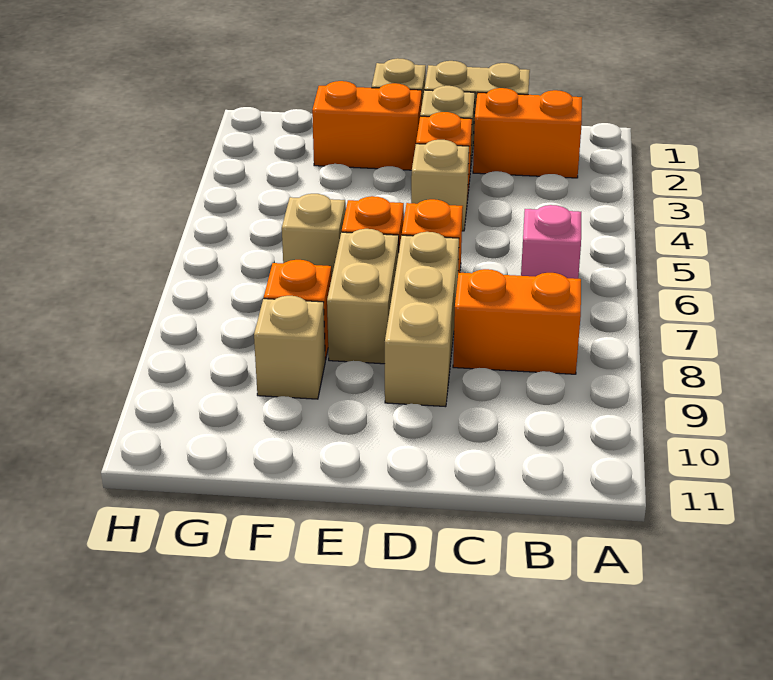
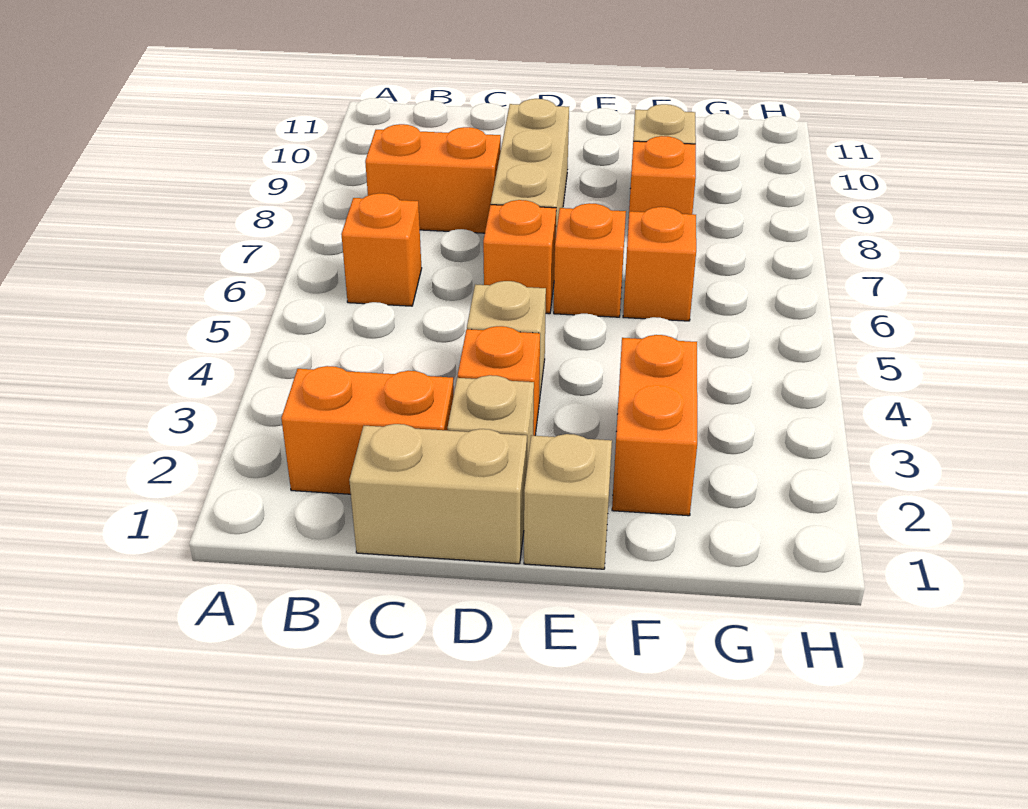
pink 1x1 brick [521,205,581,279] -> orange 1x1 brick [341,193,422,306]
orange 1x2 brick [312,81,422,170] -> orange 1x2 brick turned to [612,335,697,516]
tan 1x2 brick [327,229,399,364] -> none
tan 1x1 brick [282,194,345,278] -> orange 1x1 brick [623,207,696,321]

